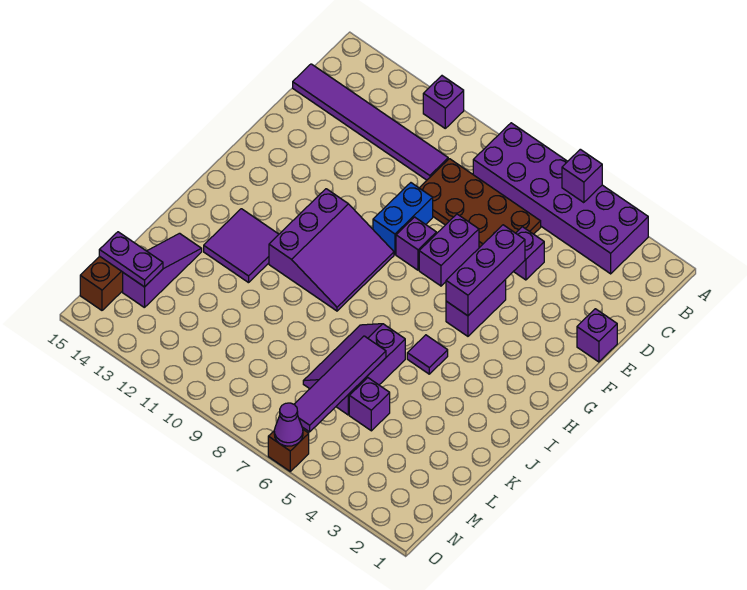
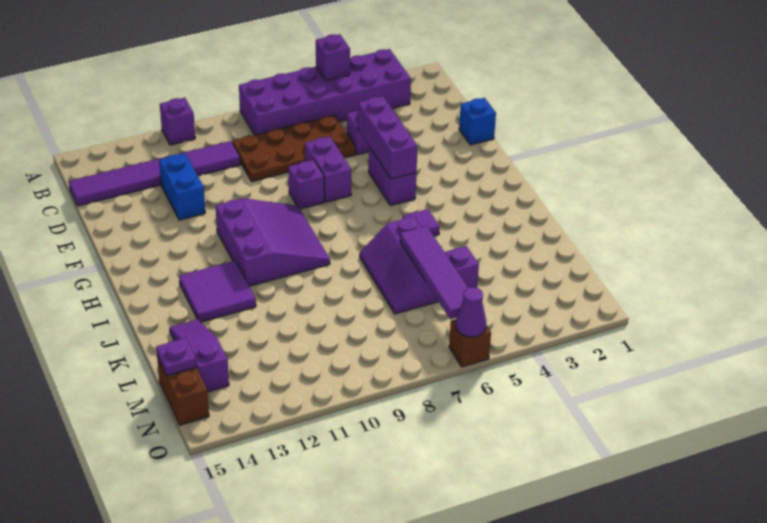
purple 1x1 brick [577,309,617,362] -> blue 1x1 brick [459,98,496,145]
blue 1x2 brick [373,183,433,254] -> blue 1x2 brick moved to [159,153,205,220]
purple 1x2 plate [99,232,163,287] -> purple 1x1 plate [156,338,197,376]

